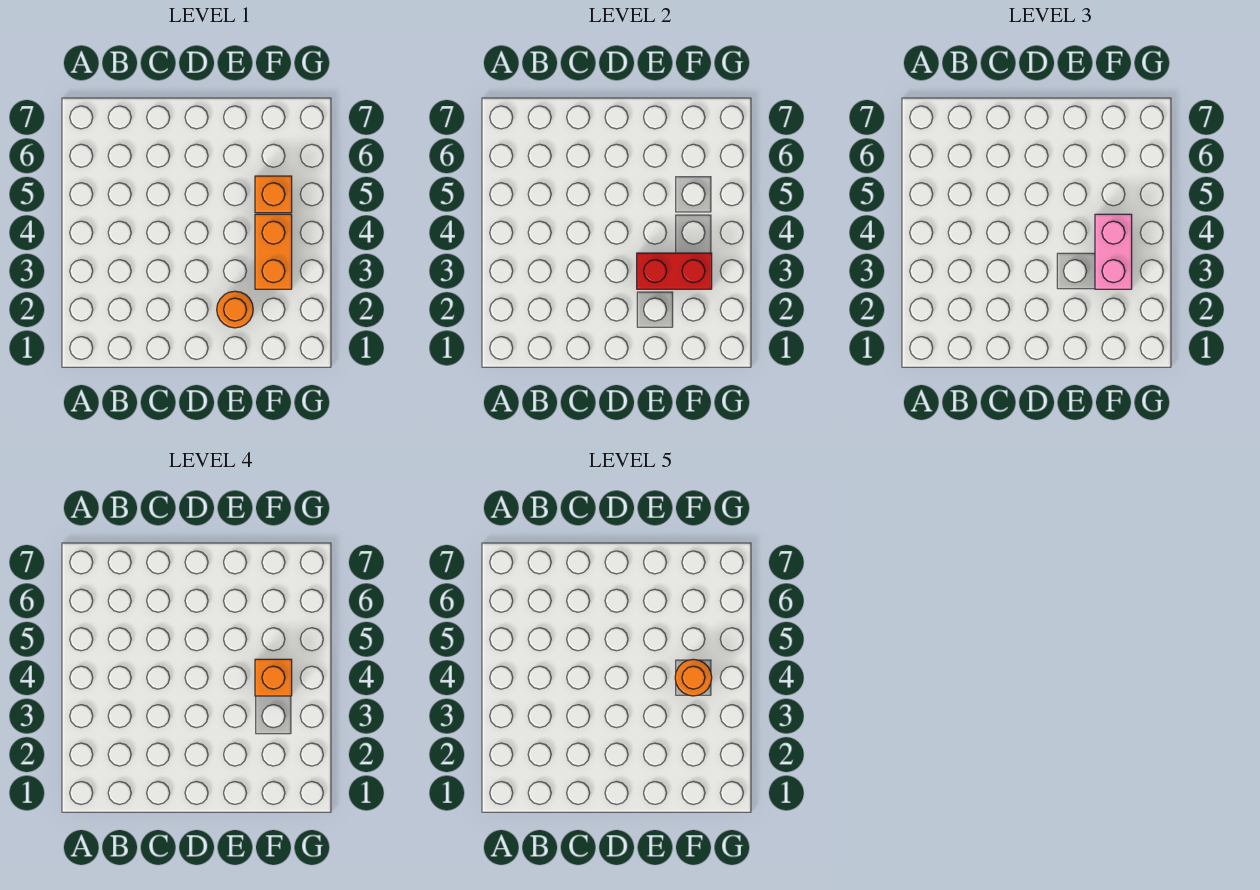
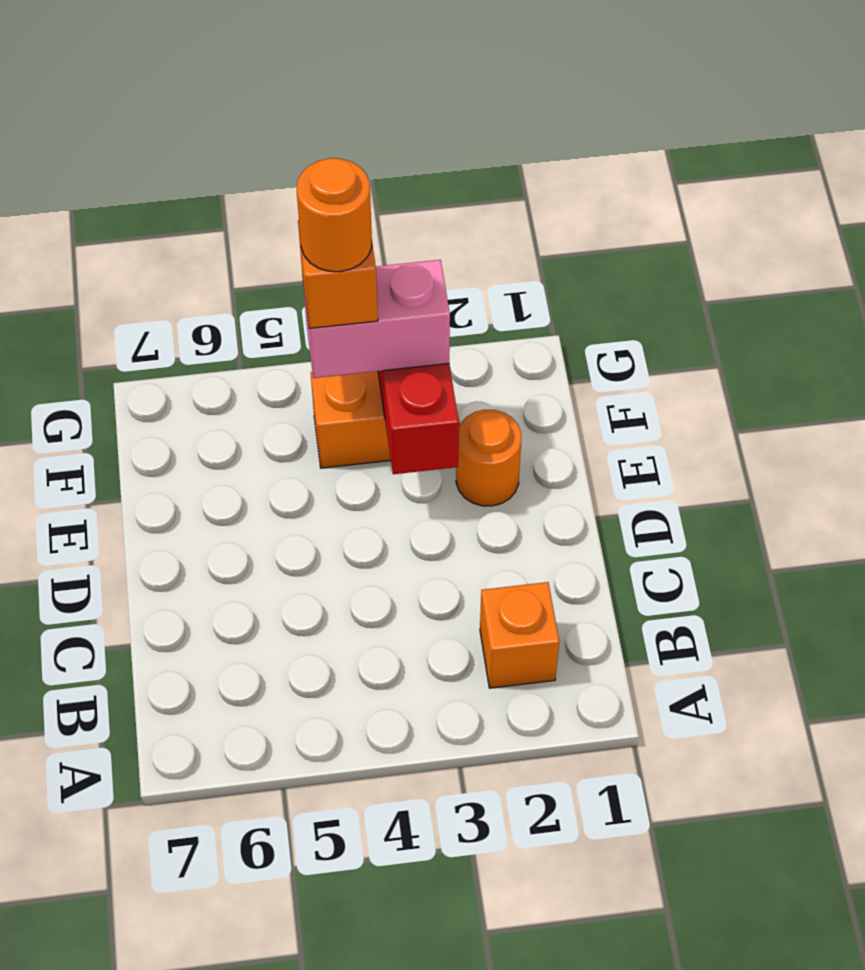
orange 1x1 brick [255,176,292,213] -> orange 1x1 brick moved to [480,582,559,688]

